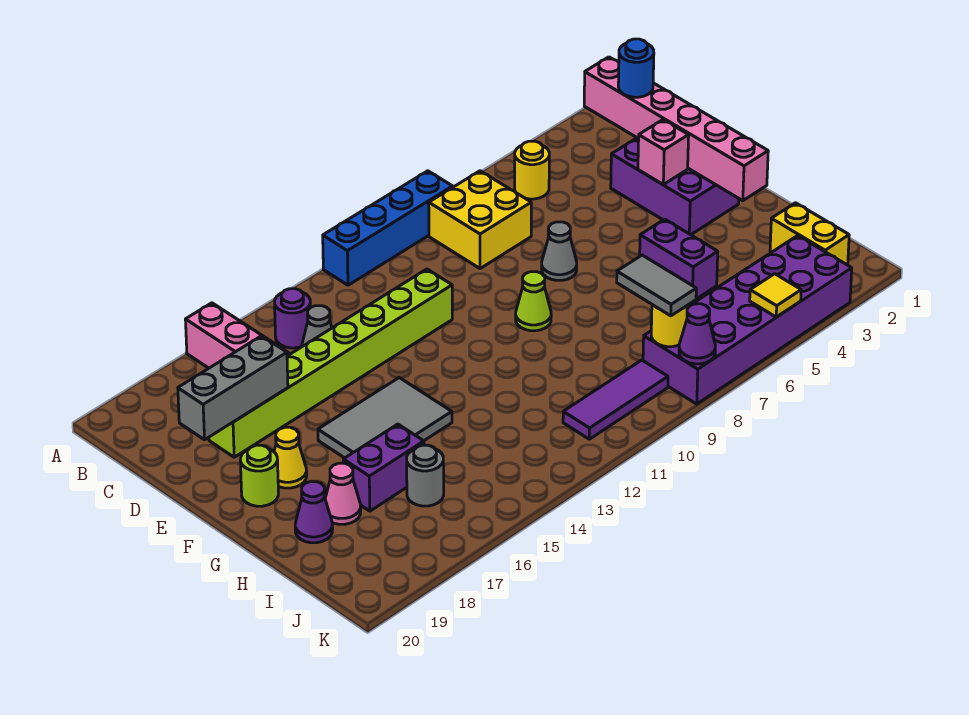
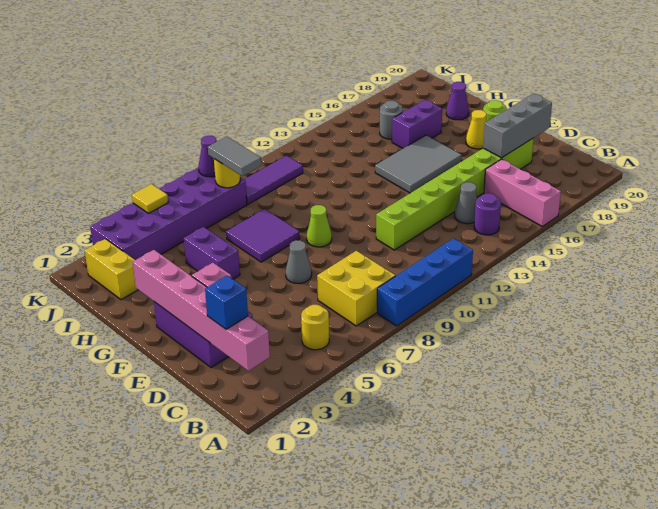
blue 1x1 round brick [618,39,654,97] -> blue 1x1 brick [205,276,248,329]
none -> purple 2x2 tile [226,209,300,262]
pink 1x1 cone [325,463,361,524] -> none

